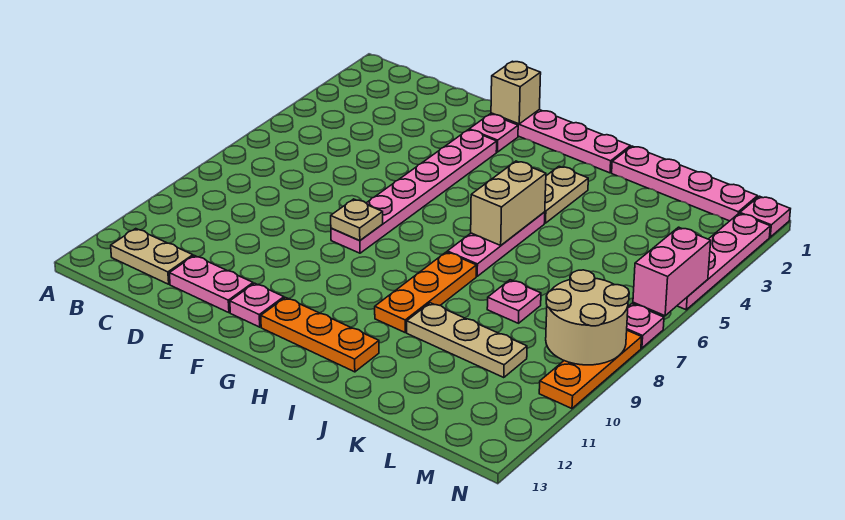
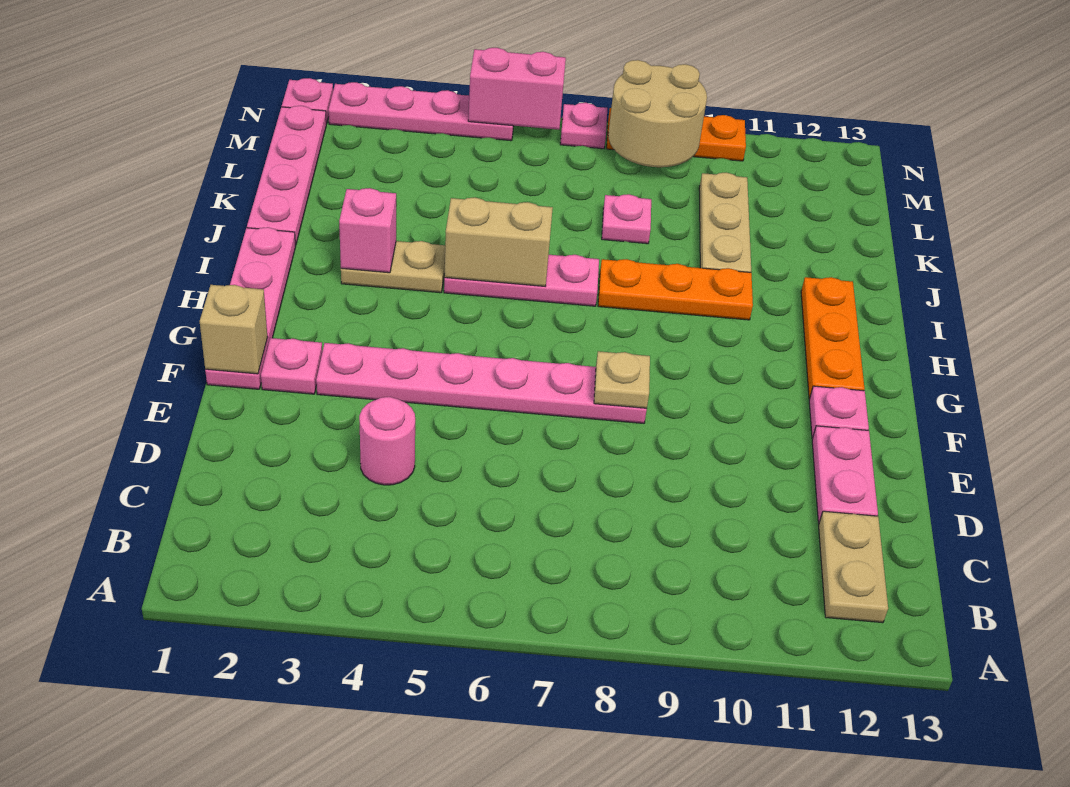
none -> pink 1x1 round brick [359,397,415,485]
none -> pink 1x1 brick [339,188,396,273]

